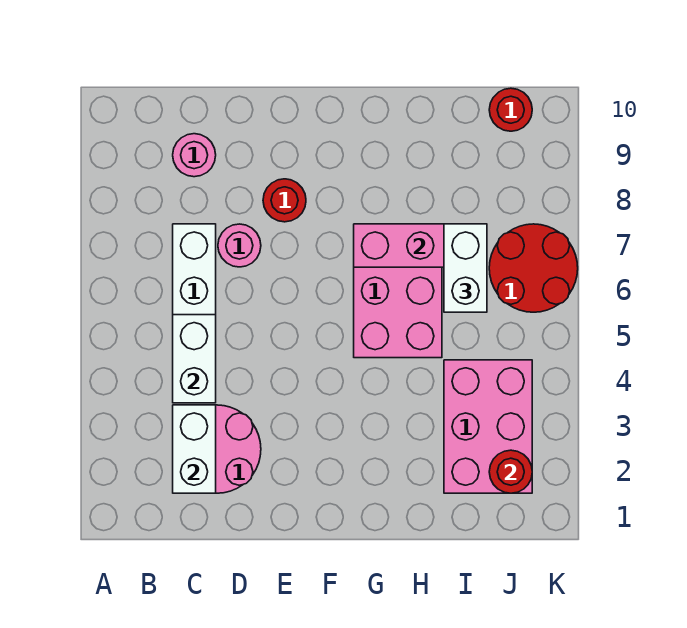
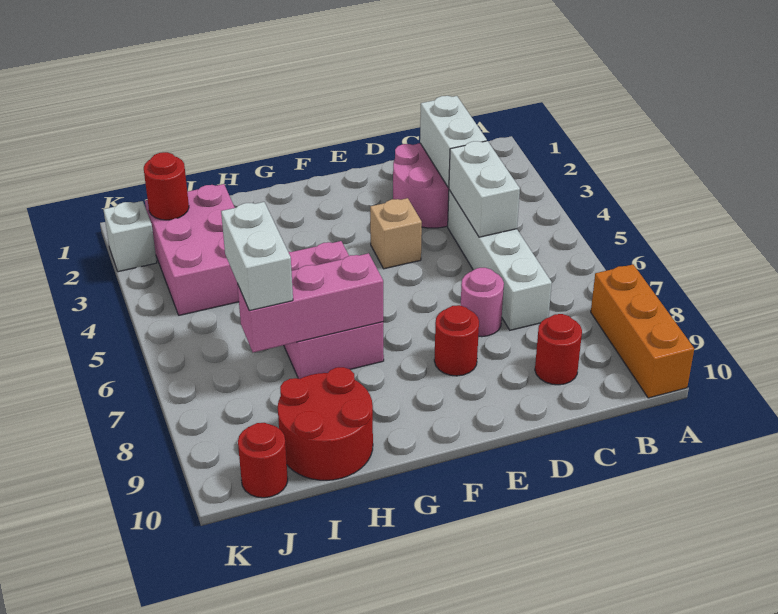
none -> orange 1x3 brick [591,264,694,398]
pink 1x1 round brick [173,134,216,177] -> red 1x1 round brick [535,314,582,385]
none -> tan 1x1 brick [370,198,422,269]
red 2x2 round brick [489,224,578,312] -> red 2x2 round brick moved to [278,367,373,480]
none -> white 1x1 brick [103,201,157,272]

